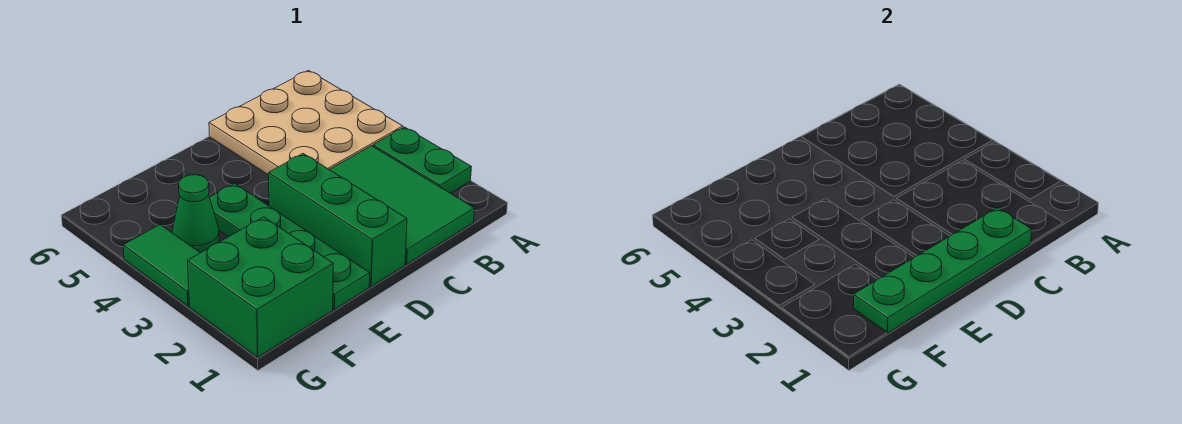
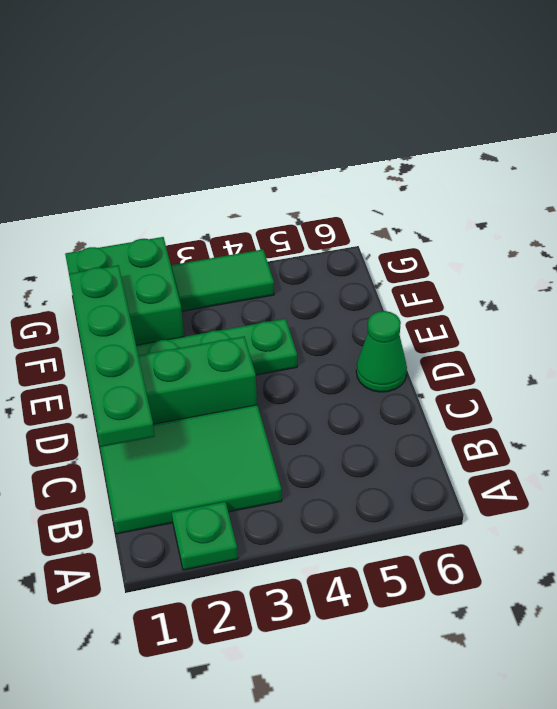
green 1x2 plate [373,127,471,193] -> green 1x1 plate [172,502,238,570]
tan 3x3 plate [209,70,403,175] -> none
green 1x1 cone [172,175,219,253] -> green 1x1 cone moved to [356,311,407,392]

